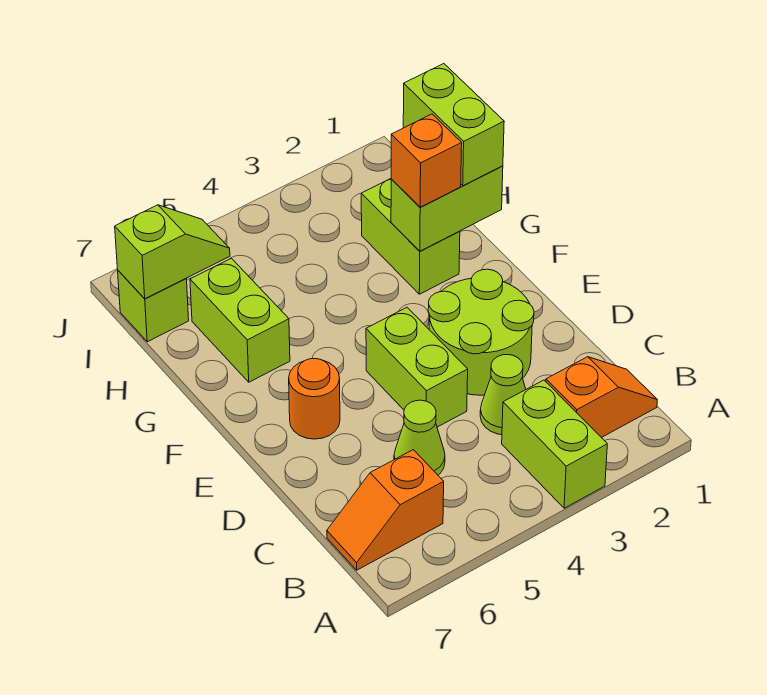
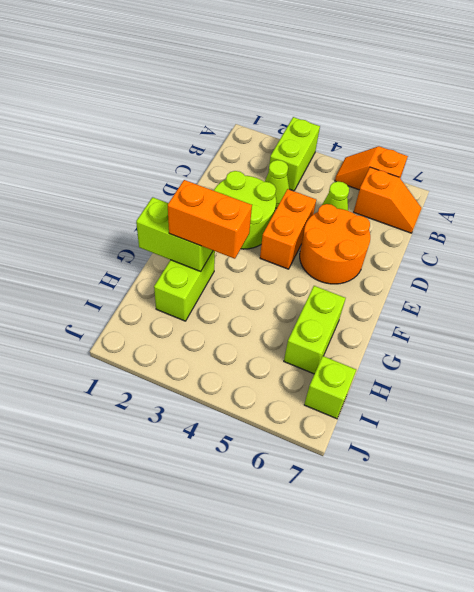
orange 1x2 slope [546,357,657,438] -> orange 1x2 slope moved to [335,146,408,190]
lime 1x2 brick [366,307,468,427] -> orange 1x2 brick [260,189,316,269]
orange 1x1 round brick [289,359,340,439] -> orange 2x2 round brick [300,204,370,284]
lime 1x2 brick [403,64,504,186] -> none
orange 1x1 brick [391,114,462,207] -> orange 1x2 brick [168,180,252,259]
lime 1x2 slope [115,205,230,299] -> none

